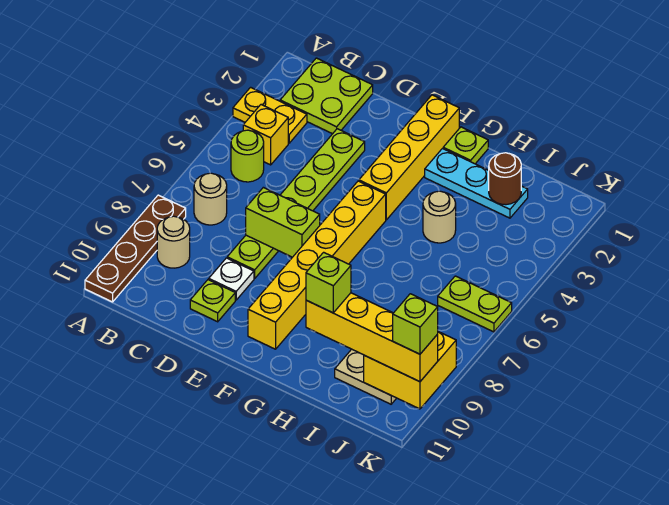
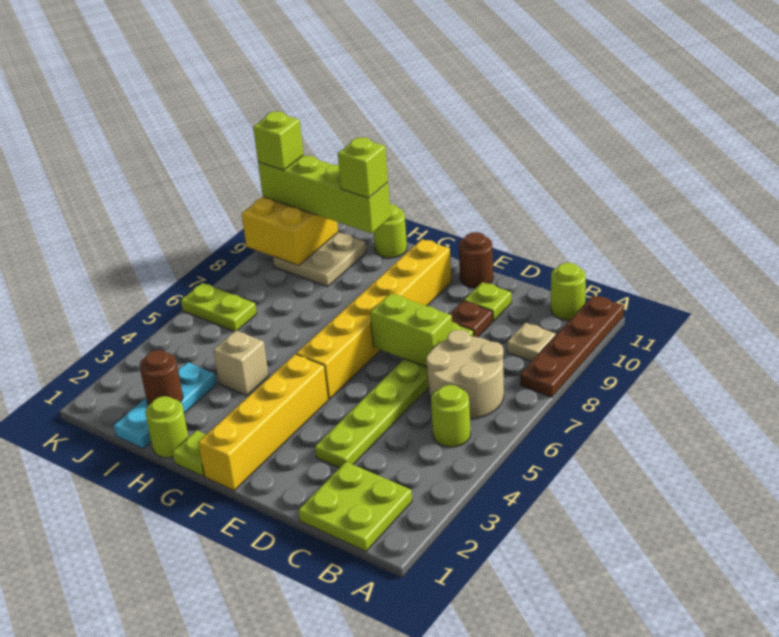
yellow 1x2 plate [233,87,307,143] -> none
yellow 1x1 brick [243,105,288,165] -> none
tan 1x1 round brick [194,173,227,225] -> tan 2x2 round brick [426,329,504,419]
tan 1x1 round brick [157,216,190,268] -> tan 1x1 plate [507,323,556,362]
none -> lime 1x1 round brick [551,263,586,320]
white 1x1 plate [209,258,254,300] -> brown 1x1 plate [450,301,493,337]
none -> brown 1x1 round brick [459,232,493,288]
cyan 1x3 plate [425,149,528,218] -> cyan 1x3 plate turned to [114,362,217,449]
none -> lime 1x1 round brick [145,396,188,458]
tan 1x1 round brick [423,191,456,243] -> tan 1x1 brick [213,331,269,396]
yellow 1x4 brick [306,293,438,382] -> lime 1x4 brick [258,155,391,233]
none -> lime 1x1 round brick [374,204,407,258]

